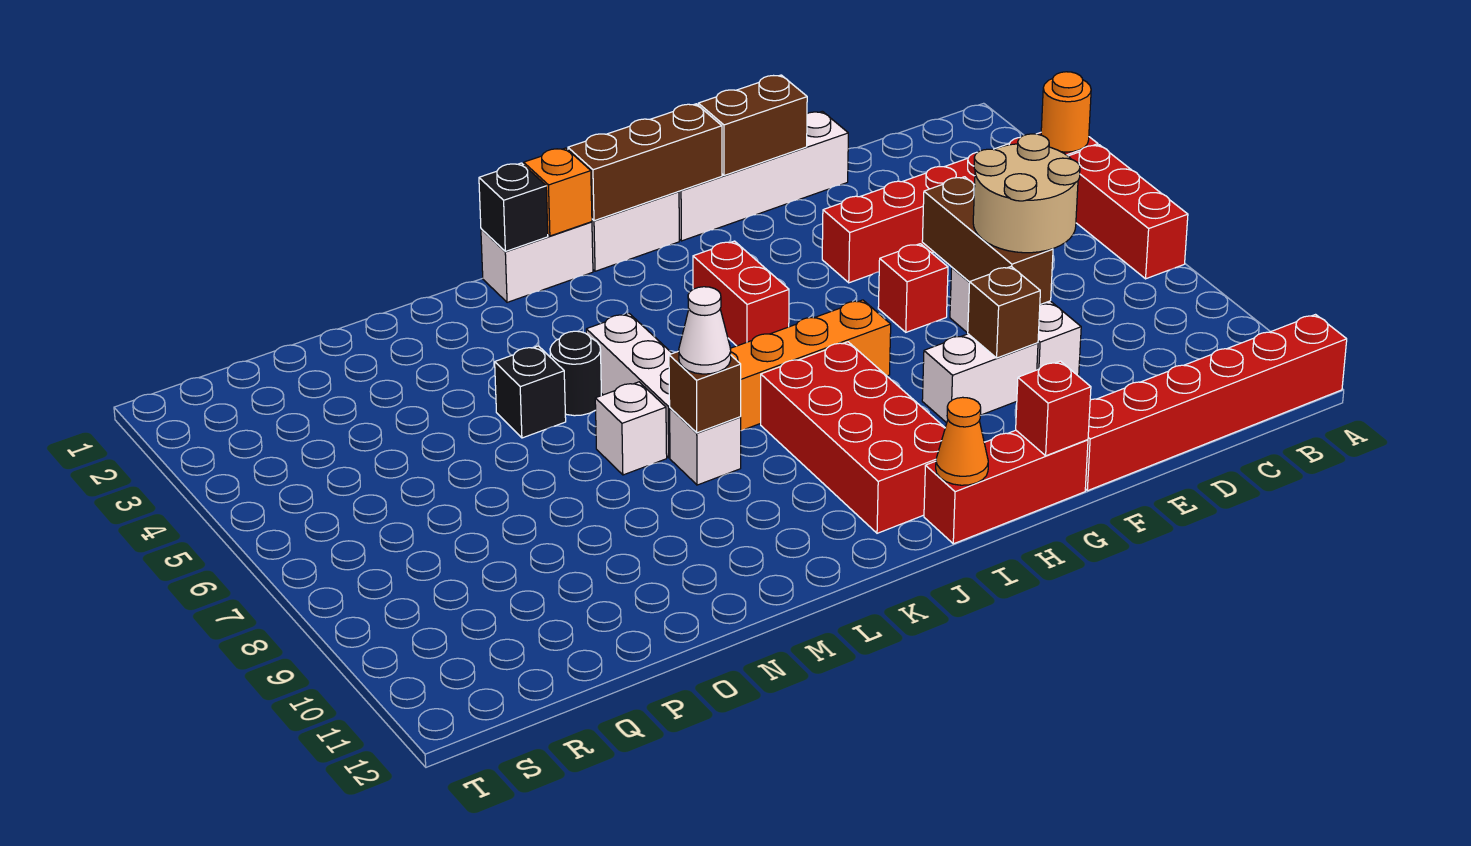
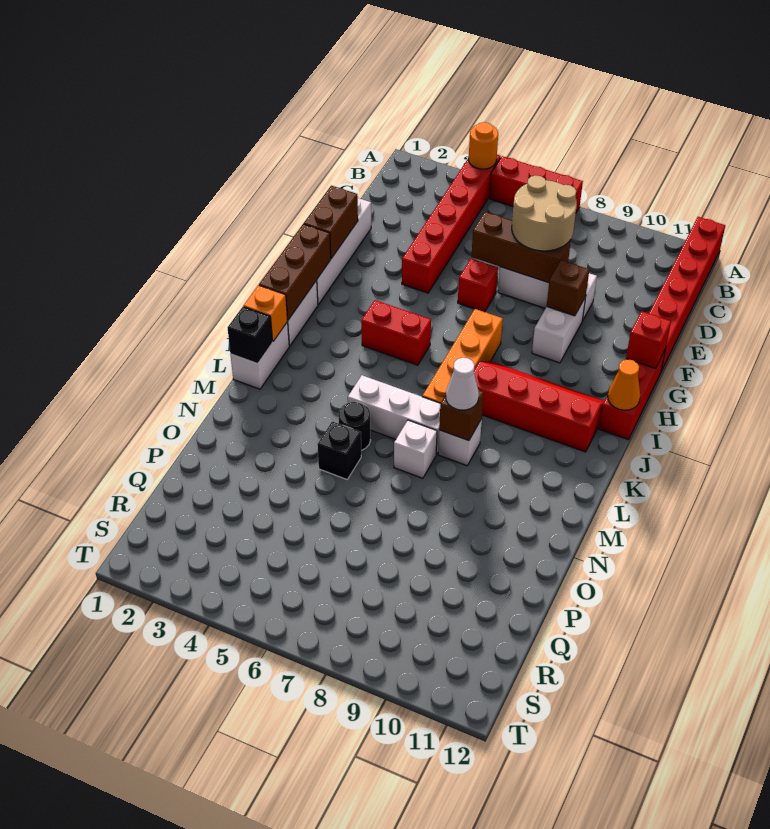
red 2x4 brick [761,342,945,533] -> red 2x4 slope [474,361,604,452]

